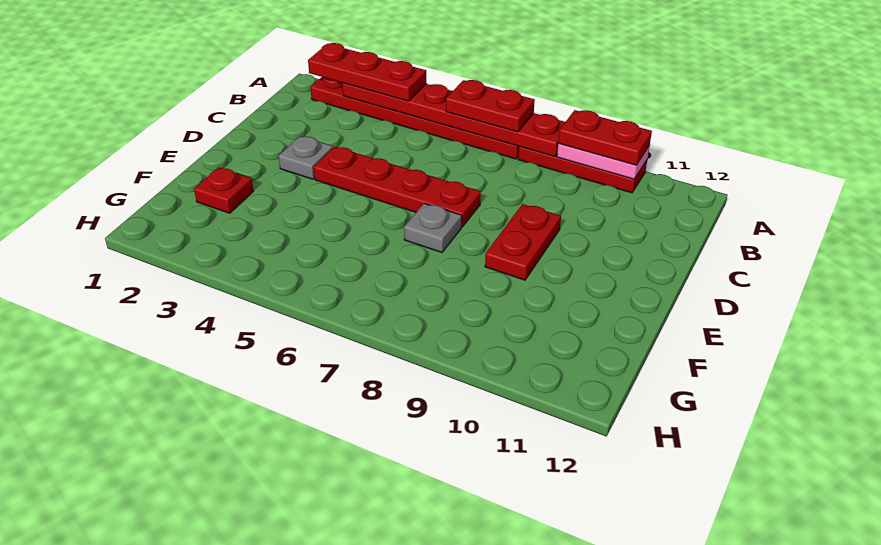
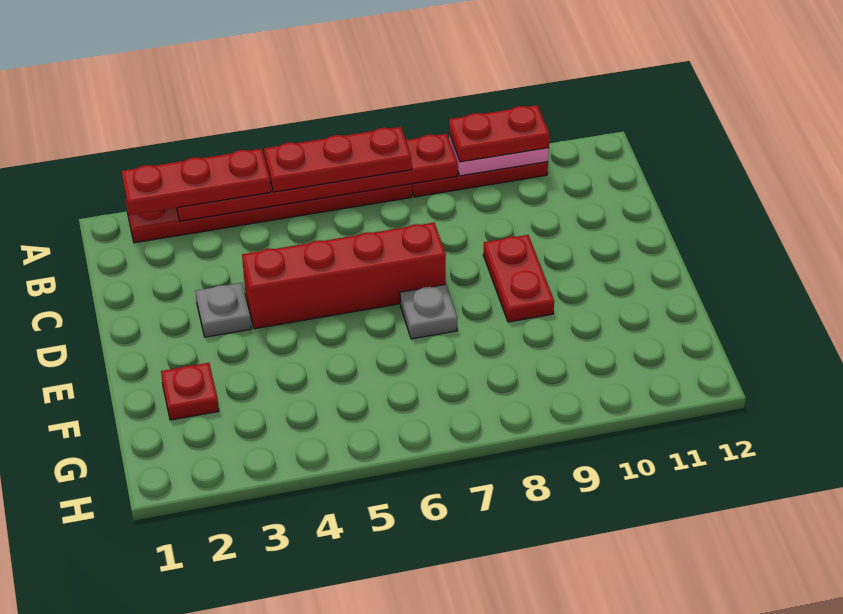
red 1x2 plate [446,80,535,132] -> red 1x3 plate [264,127,412,192]
red 1x4 plate [314,147,481,227] -> red 1x4 brick [242,222,446,329]

